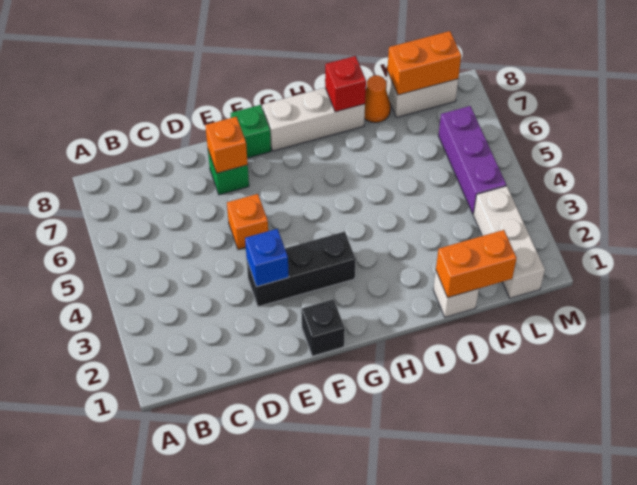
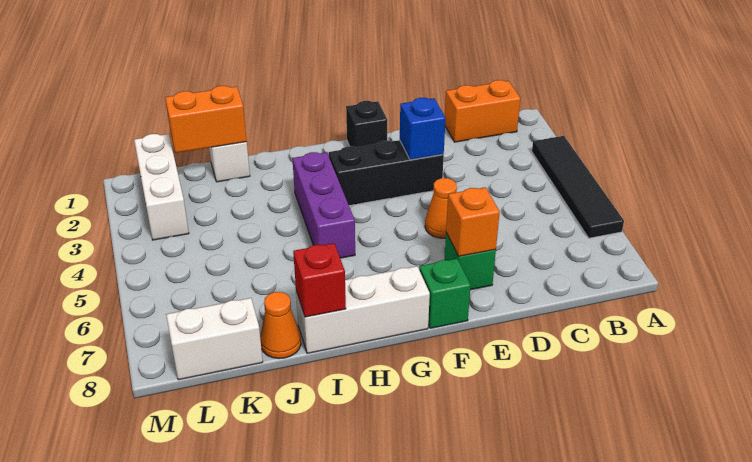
none -> black 1x4 tile [532,136,624,238]
orange 1x1 brick [227,194,268,250] -> orange 1x1 cone [425,178,457,238]
orange 1x2 brick [388,31,461,95] -> orange 1x2 brick moved to [445,80,521,142]
purple 1x3 brick [438,106,506,214] -> purple 1x3 brick moved to [292,152,355,258]

